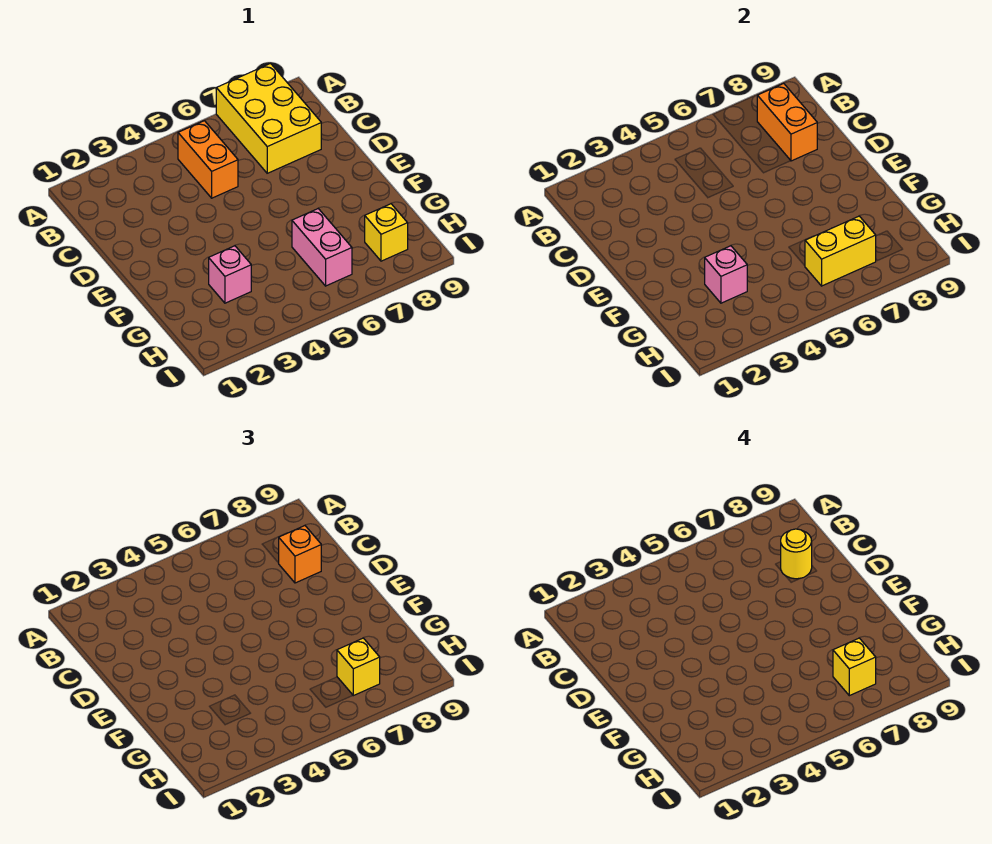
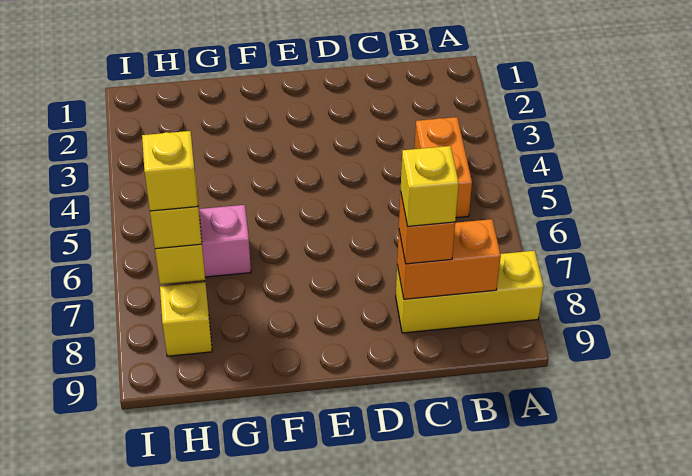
yellow 2x3 brick [216,64,321,173] -> yellow 1x3 brick [396,251,544,333]
orange 1x2 brick [178,121,238,198] -> orange 1x2 brick turned to [414,117,472,218]
yellow 1x1 round brick [781,529,812,579] -> yellow 1x1 brick [401,146,459,226]
pink 1x1 brick [209,246,251,303] -> none
pink 1x1 brick [705,246,747,303] -> none

